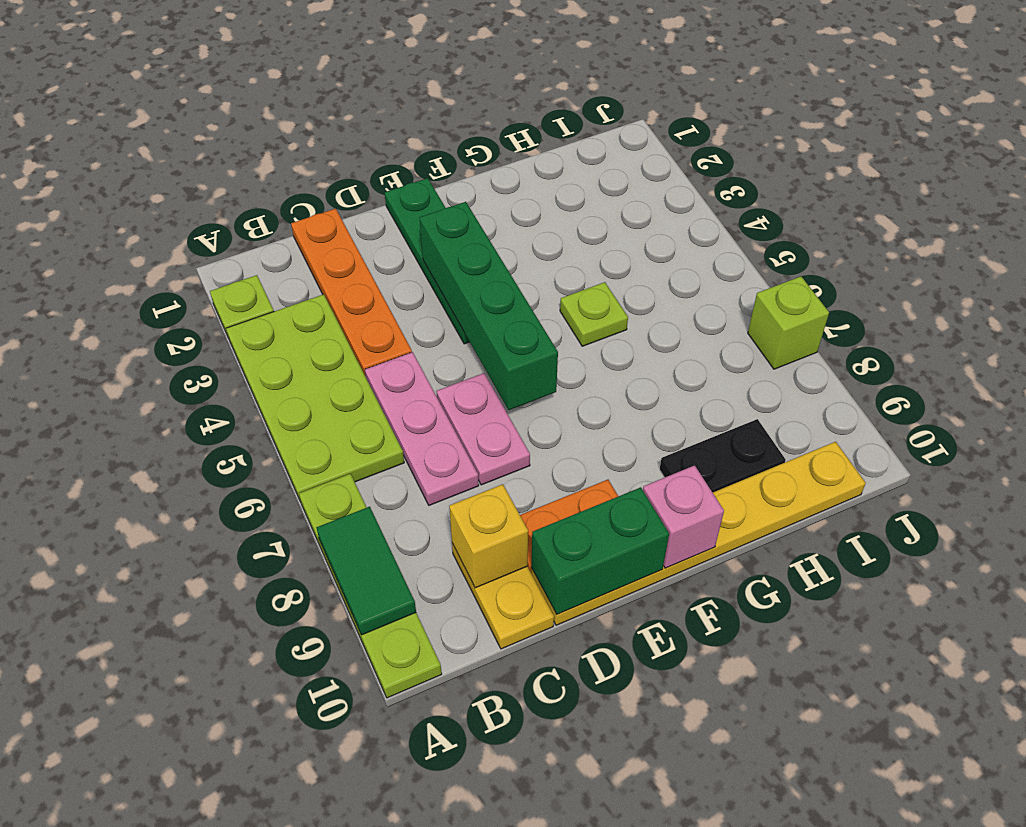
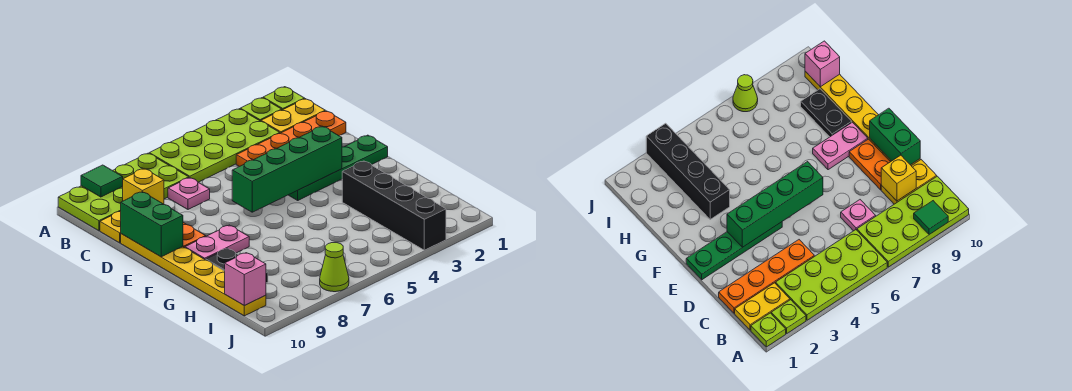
lime 1x4 plate [299,474,442,698] -> lime 2x4 plate [58,153,189,231]
green 1x2 tile [316,507,416,635] -> green 1x1 tile [81,165,123,197]
none -> yellow 1x2 plate [261,99,325,133]
pink 1x3 plate [365,352,479,505] -> pink 1x1 plate [168,178,210,209]
pink 1x2 plate [436,373,530,485] -> pink 1x2 plate moved to [185,225,249,260]
pink 1x1 brick [643,465,724,568] -> pink 1x1 brick moved to [225,253,266,306]
none -> black 1x4 brick [342,161,446,250]
lime 1x1 plate [560,282,628,346] -> lime 1x1 plate moved to [263,87,305,110]
lime 1x1 brick [748,277,829,369] -> lime 1x1 cone [320,243,349,292]

